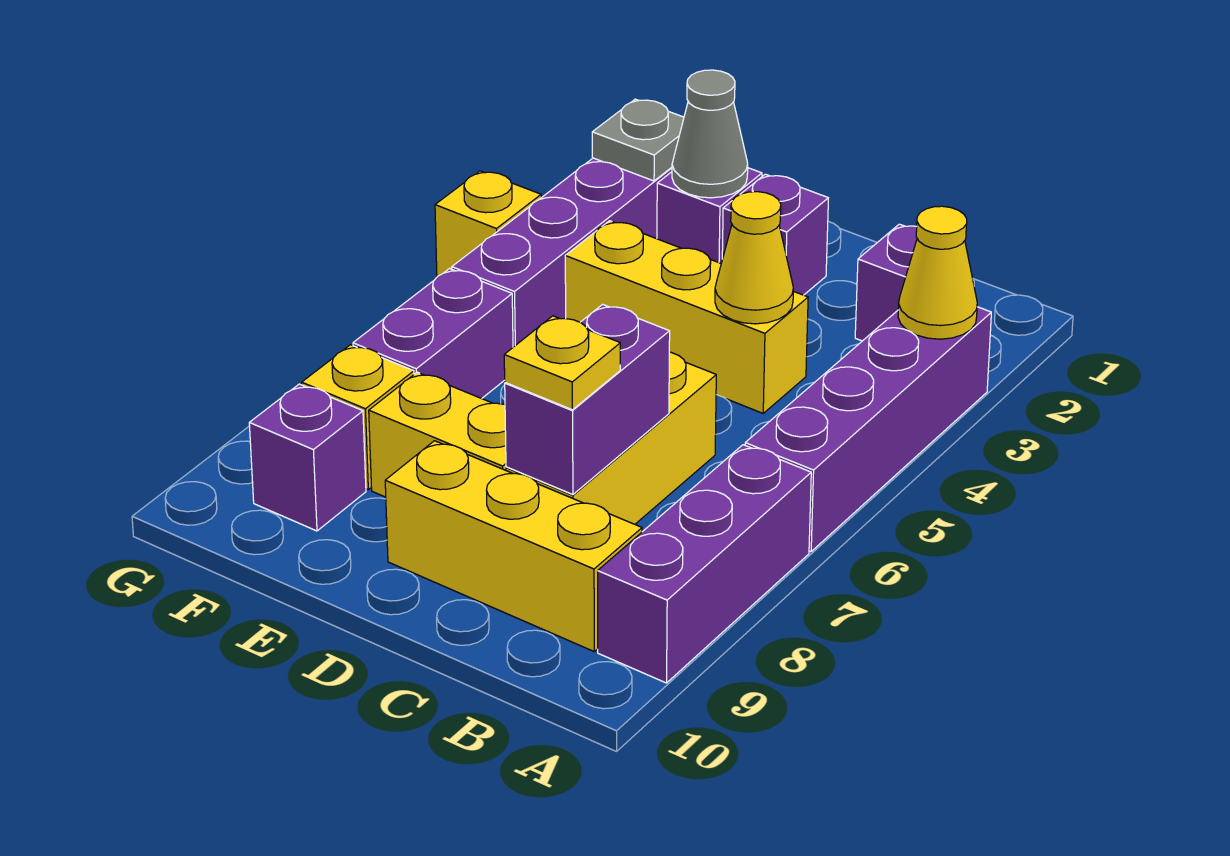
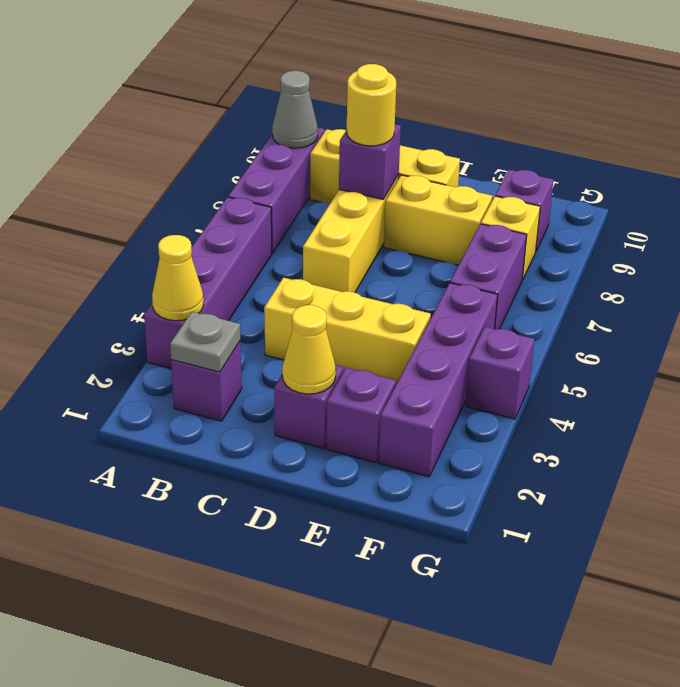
yellow 1x1 cone [715,192,793,324] -> yellow 1x1 cone moved to [282,305,336,394]
purple 1x2 brick [505,304,670,495] -> purple 1x1 brick [339,124,401,199]
yellow 1x1 plate [504,316,620,410] -> yellow 1x1 round brick [347,64,396,146]
grey 1x1 cone [672,70,748,198] -> grey 1x1 cone moved to [272,71,318,148]
grey 1x1 plate [592,99,684,181] -> grey 1x1 plate moved to [170,312,240,372]
yellow 1x1 brick [435,171,541,277] -> purple 1x1 brick [466,327,534,419]

